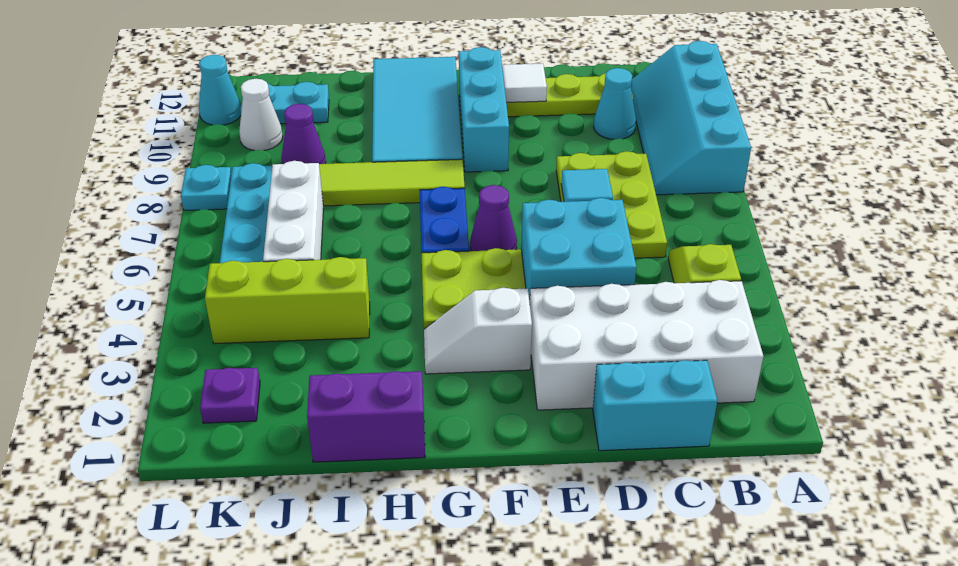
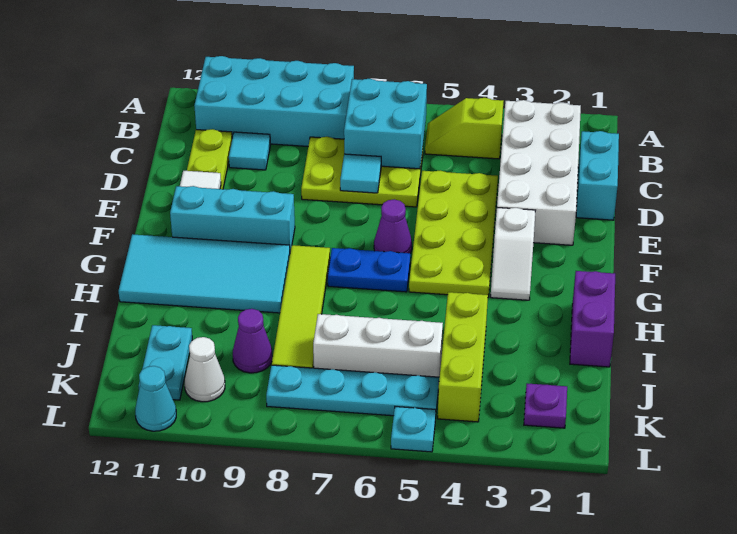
cyan 2x4 slope [631,41,751,195] -> cyan 2x4 brick [194,56,354,146]
cyan 1x1 cone [594,68,636,139] -> cyan 1x1 tile [229,132,270,170]
cyan 2x2 brick [521,198,636,303] -> cyan 2x2 brick moved to [344,79,427,169]
cyan 1x1 plate [181,165,232,210] -> cyan 1x1 plate moved to [391,407,436,452]

